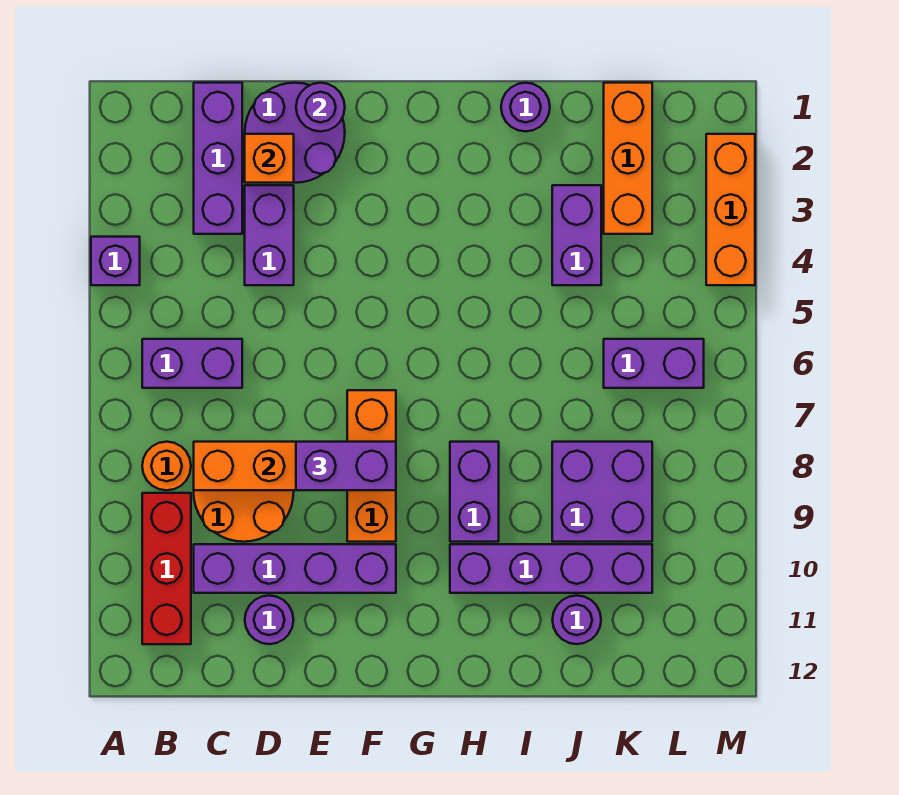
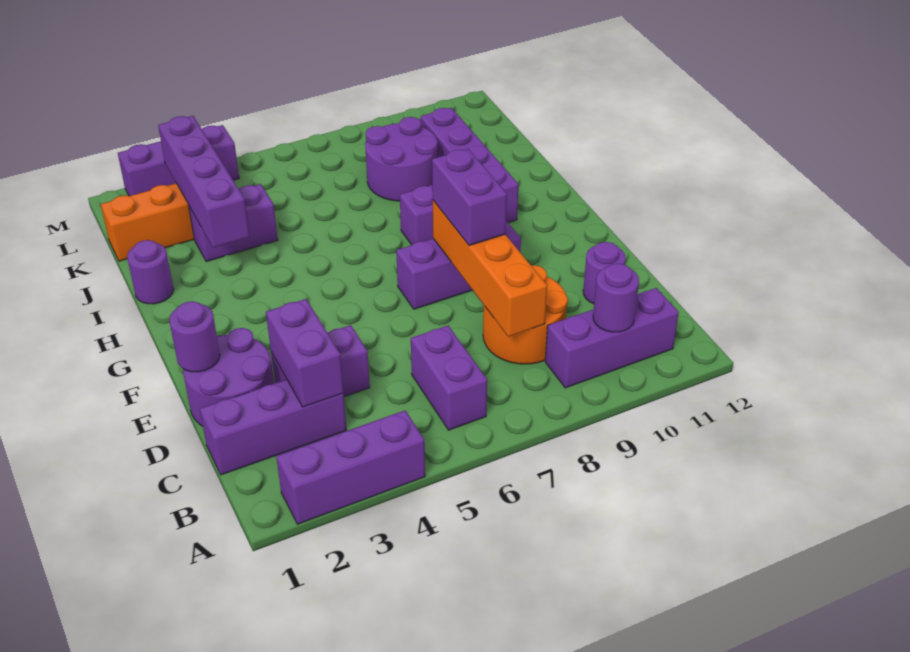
purple 1x1 brick [91,237,140,285] -> purple 1x3 brick [276,410,425,524]
orange 1x1 round brick [142,442,191,490] -> none
red 1x3 brick [142,493,191,644] -> purple 1x3 brick [545,288,679,388]
purple 1x4 brick [194,544,396,593] -> purple 1x4 brick moved to [158,116,250,248]
orange 1x1 brick [245,134,294,183] -> none
orange 1x3 brick [347,390,396,542] -> purple 1x3 brick [396,221,521,309]
purple 2x2 brick [552,442,652,542] -> purple 2x2 round brick [365,117,438,201]
purple 1x1 round brick [552,595,601,644] -> purple 1x1 round brick moved to [593,263,639,332]
purple 1x2 brick [604,339,704,388] -> purple 1x2 brick moved to [266,299,343,407]
orange 1x3 brick [706,134,755,285] -> purple 1x3 brick [118,125,239,196]

